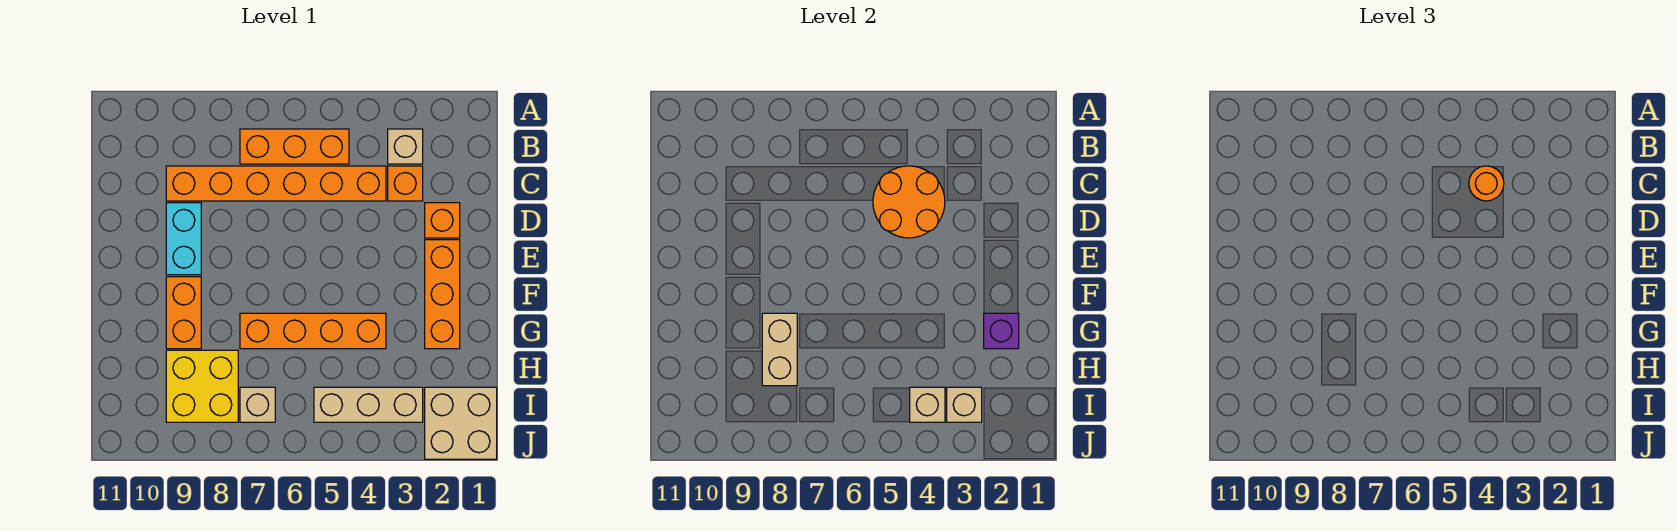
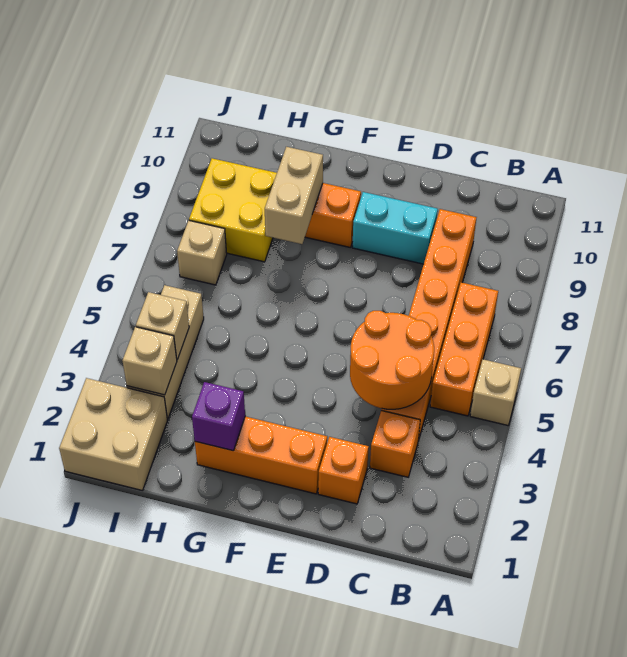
tan 1x1 brick [388,129,423,164] -> tan 1x1 brick moved to [470,359,521,425]
orange 1x1 round brick [1469,166,1504,201] -> none
orange 1x4 brick [240,313,386,349] -> none
tan 1x2 brick [762,313,797,386] -> tan 1x2 brick turned to [265,147,323,244]

